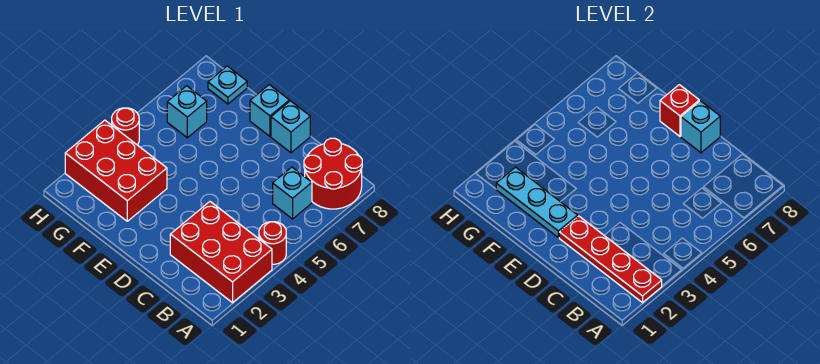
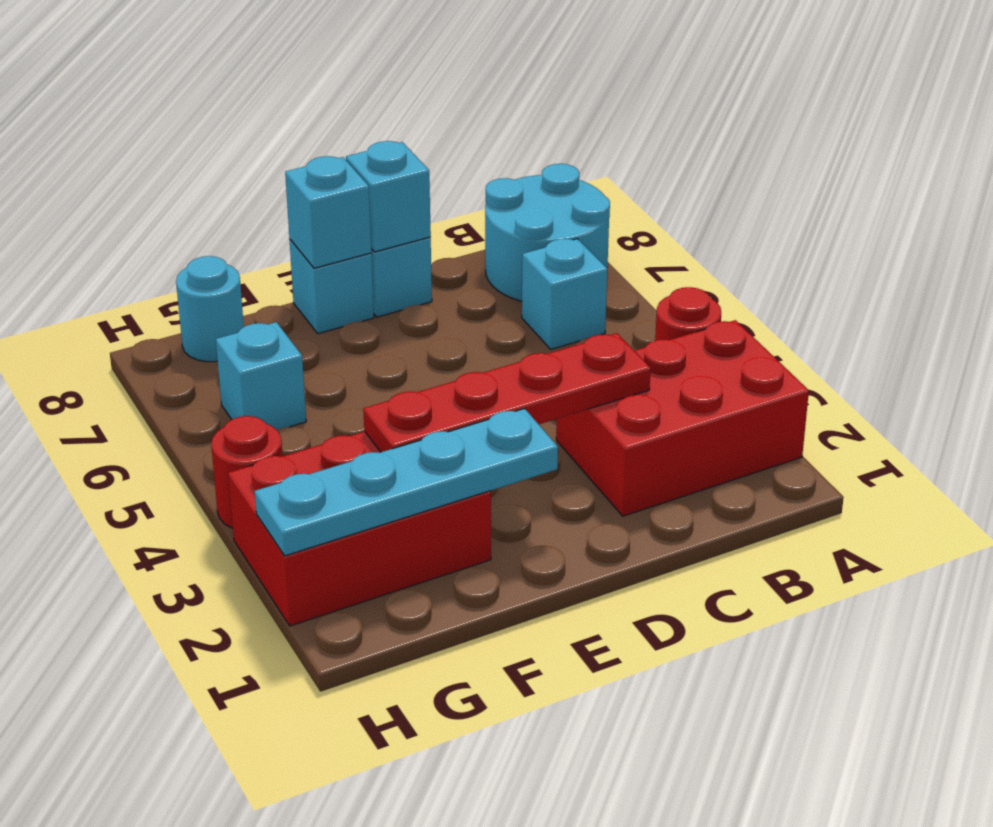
red 1x4 plate [559,216,662,303] -> red 1x4 plate moved to [363,333,651,452]
red 2x2 round brick [304,138,362,209] -> cyan 2x2 round brick [485,164,610,301]
cyan 1x3 plate [496,167,578,237] -> cyan 1x4 plate [255,409,558,556]
red 1x1 brick [660,85,699,136] -> cyan 1x1 brick [285,156,371,268]
cyan 1x1 plate [208,66,247,104] -> cyan 1x1 round brick [176,256,244,362]

